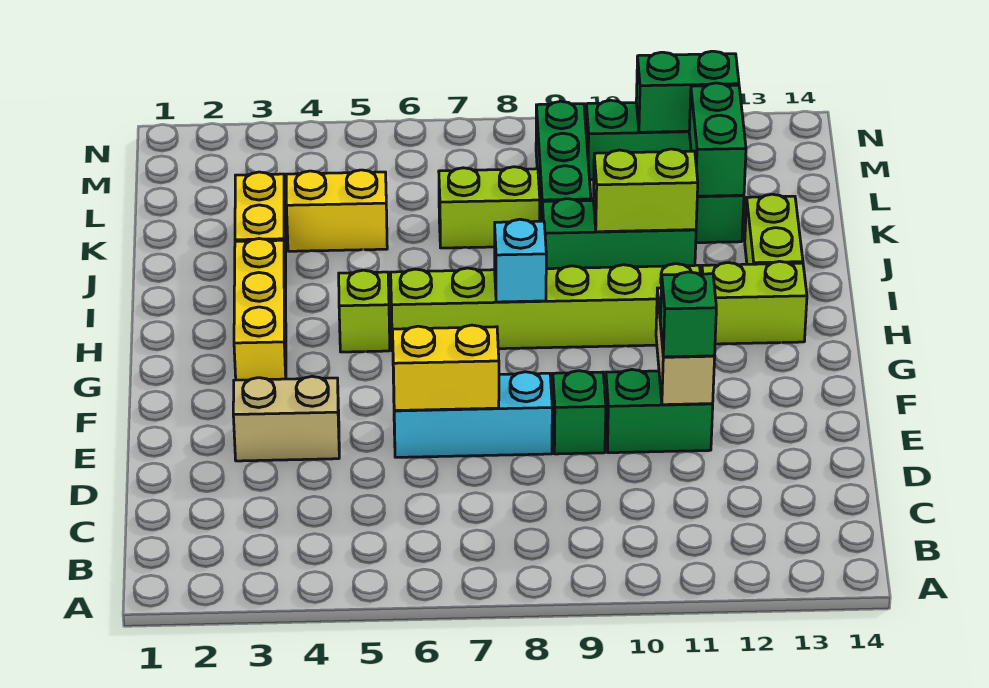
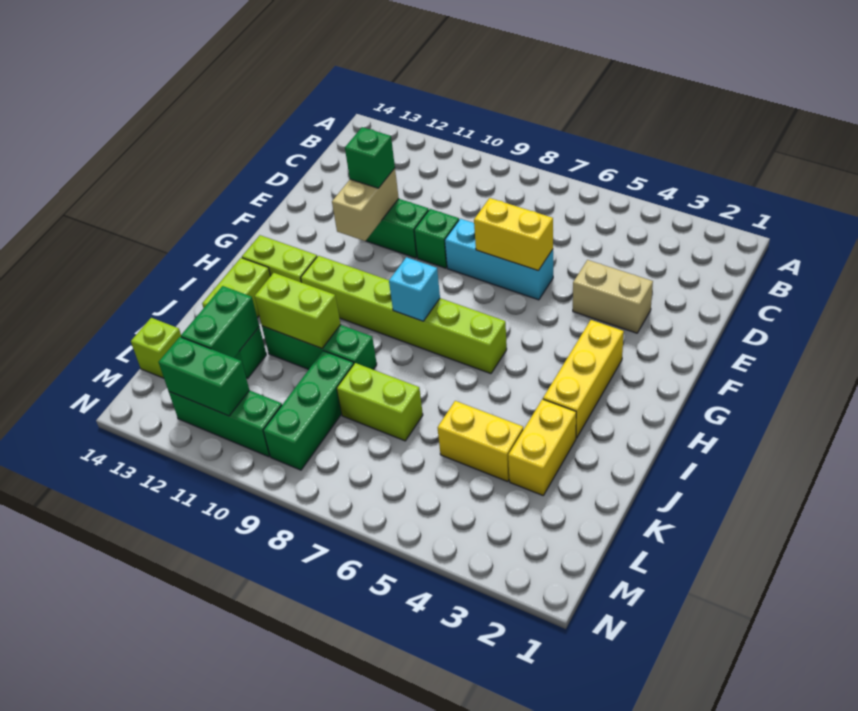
lime 1x1 brick [339,270,390,352] -> lime 1x1 brick moved to [131,318,181,378]

